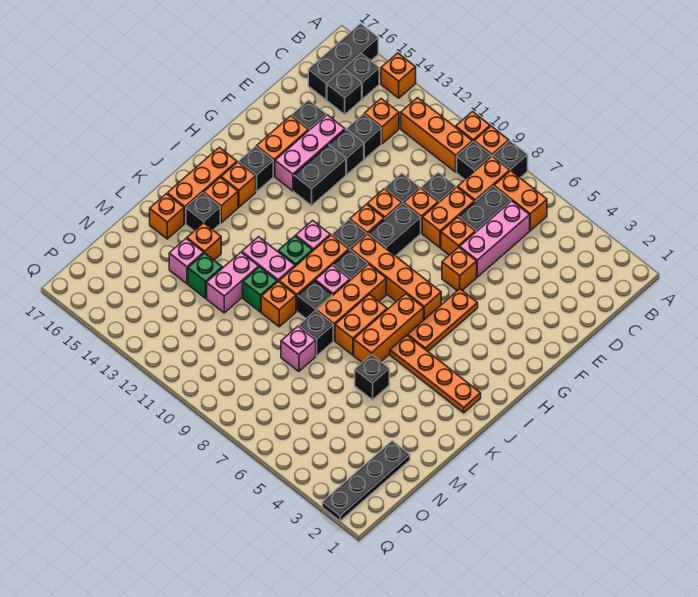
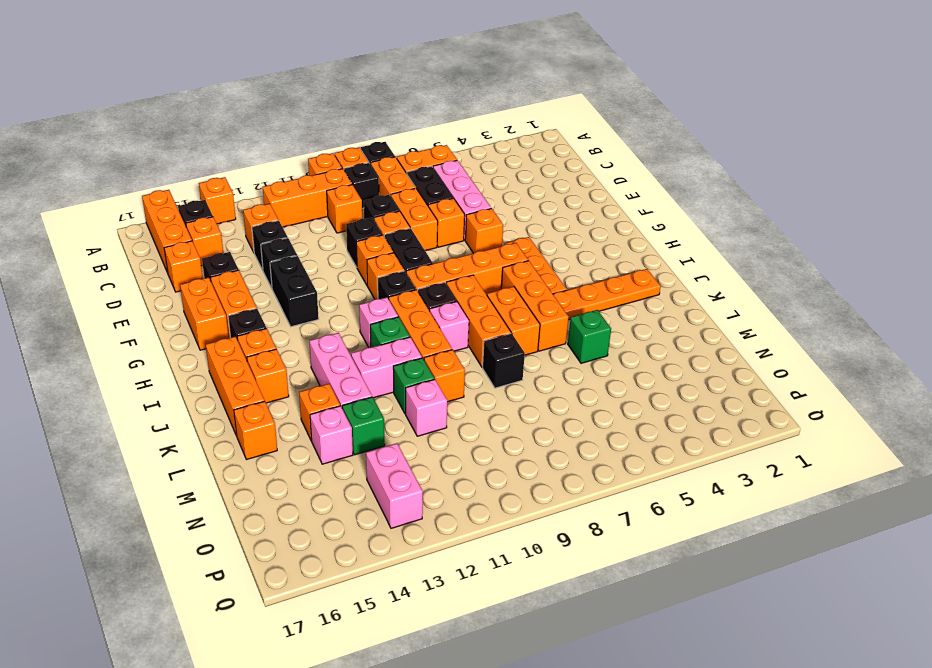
black 1x3 brick [308,24,378,100] -> orange 1x3 brick [142,190,192,273]
none -> orange 1x1 brick [327,185,362,233]
black 1x1 brick [327,69,362,114] -> orange 1x1 brick [186,217,223,266]
none -> orange 1x1 brick [164,241,203,292]
pink 1x3 brick [275,115,345,191] -> pink 1x3 brick moved to [309,333,372,407]
none -> orange 1x2 brick [180,277,229,350]
black 1x1 brick [298,281,332,319] -> none
black 1x1 brick [186,193,220,231] -> none
black 1x1 brick [355,355,389,400] -> green 1x1 brick [568,310,611,363]
pink 1x2 brick [207,252,259,313] -> pink 1x2 brick moved to [366,443,423,528]
pink 1x1 brick [281,326,316,371] -> pink 1x1 brick moved to [406,379,447,436]
black 1x4 plate [322,441,410,521] -> none

